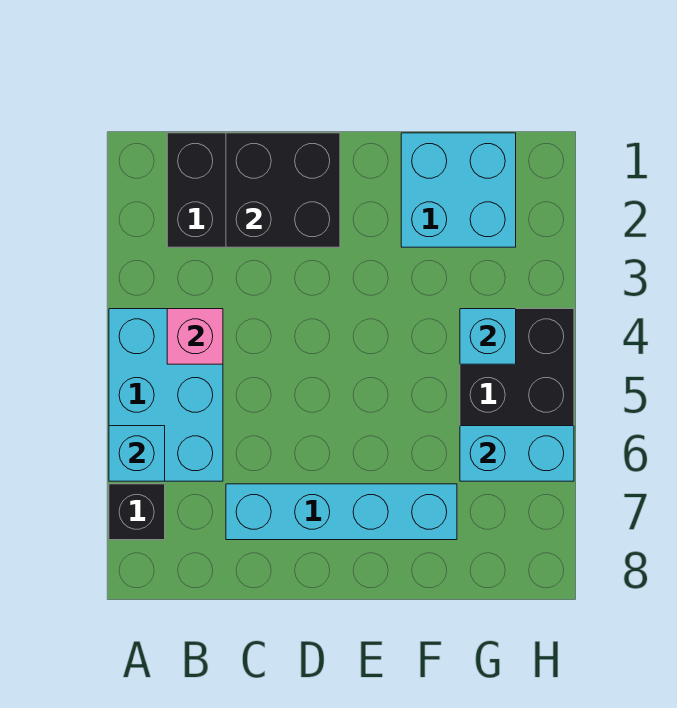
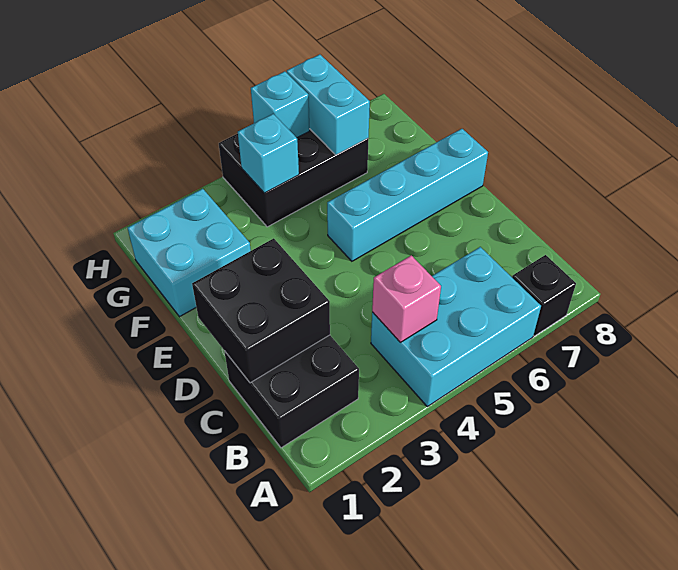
cyan 1x1 brick [109,426,165,481] -> cyan 1x1 brick moved to [251,71,310,138]
cyan 1x4 brick [226,484,457,540] -> cyan 1x4 brick turned to [327,129,488,261]

